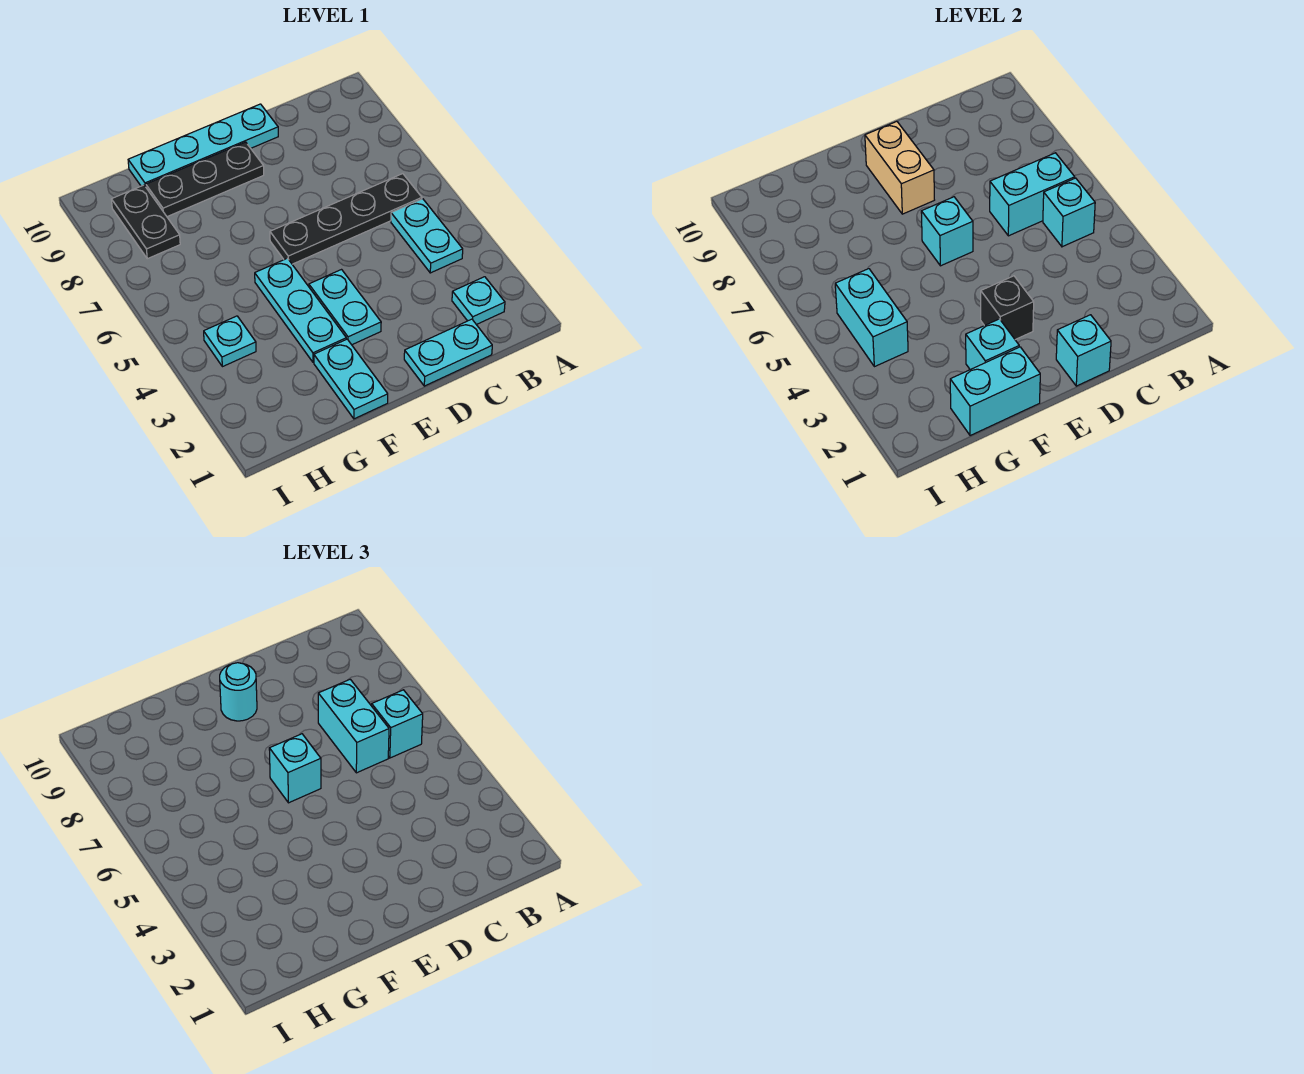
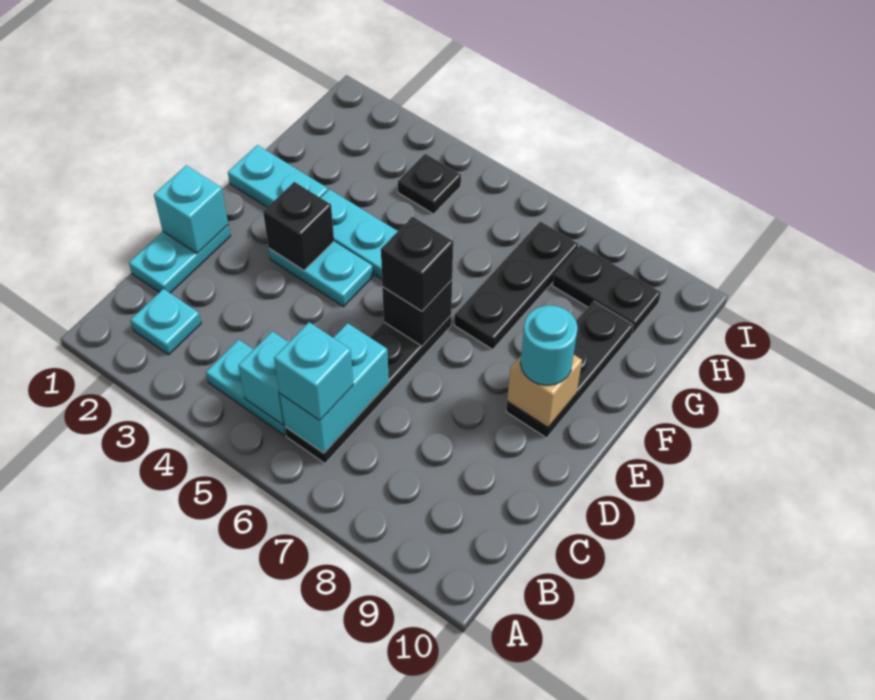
cyan 1x2 brick [318,679,389,773] -> none
cyan 1x4 plate [128,104,278,187] -> none
cyan 1x1 brick [921,197,973,266] -> black 1x1 brick [382,280,452,346]
cyan 1x1 brick [269,734,321,803] -> black 1x1 brick [381,217,453,311]
tan 1x2 brick [865,122,934,214] -> tan 1x1 brick [507,355,582,427]
cyan 1x2 brick [950,347,1040,436] -> none
cyan 1x1 brick [966,319,1019,370] -> none
none -> black 1x3 plate [454,222,578,350]
cyan 1x1 plate [204,316,256,367] -> black 1x1 plate [398,154,461,214]
cyan 1x2 brick [835,269,908,367] -> none

